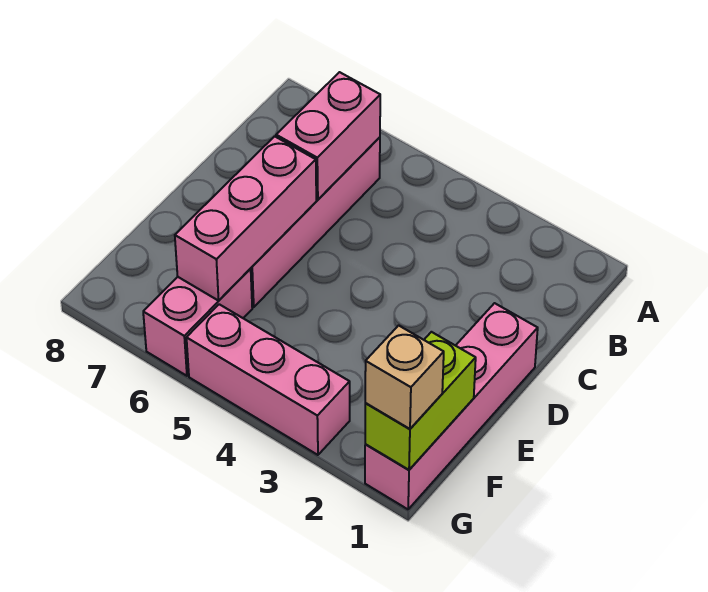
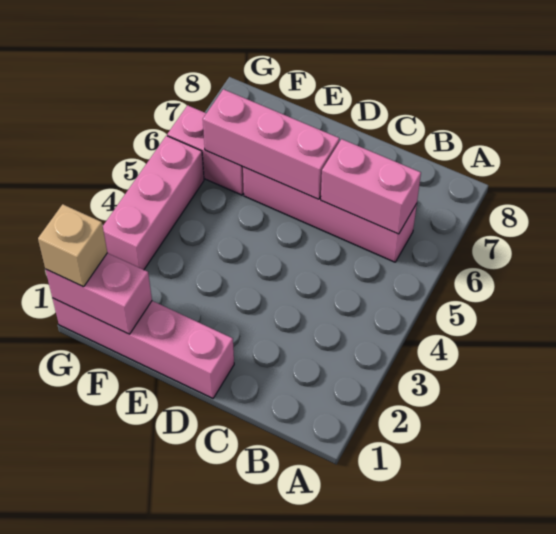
lime 1x2 brick [365,332,476,470] -> pink 1x2 brick [45,253,152,334]

